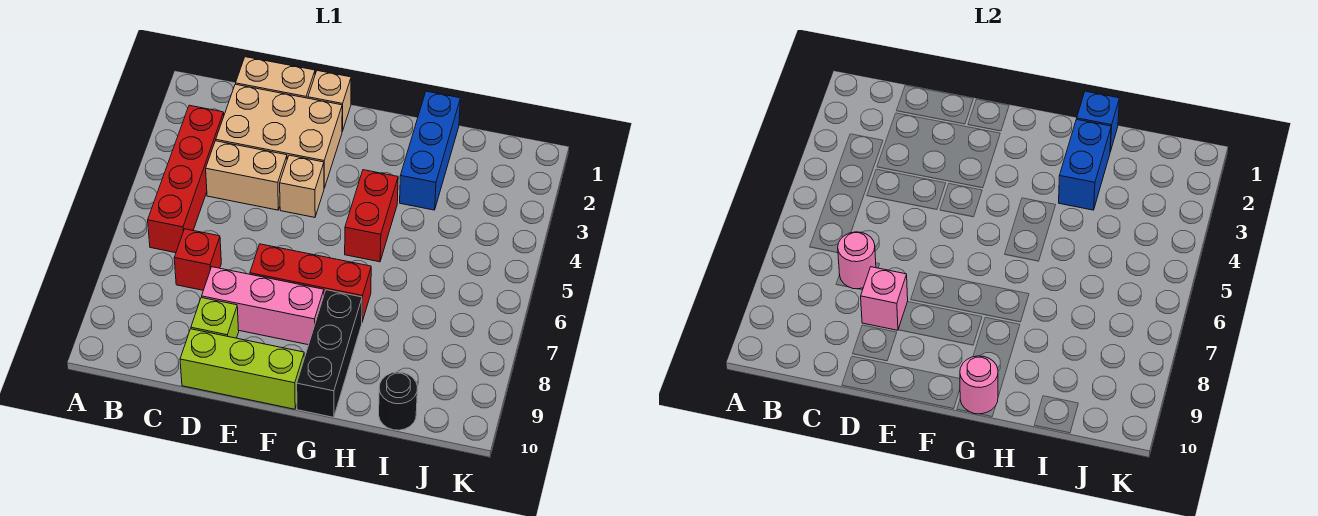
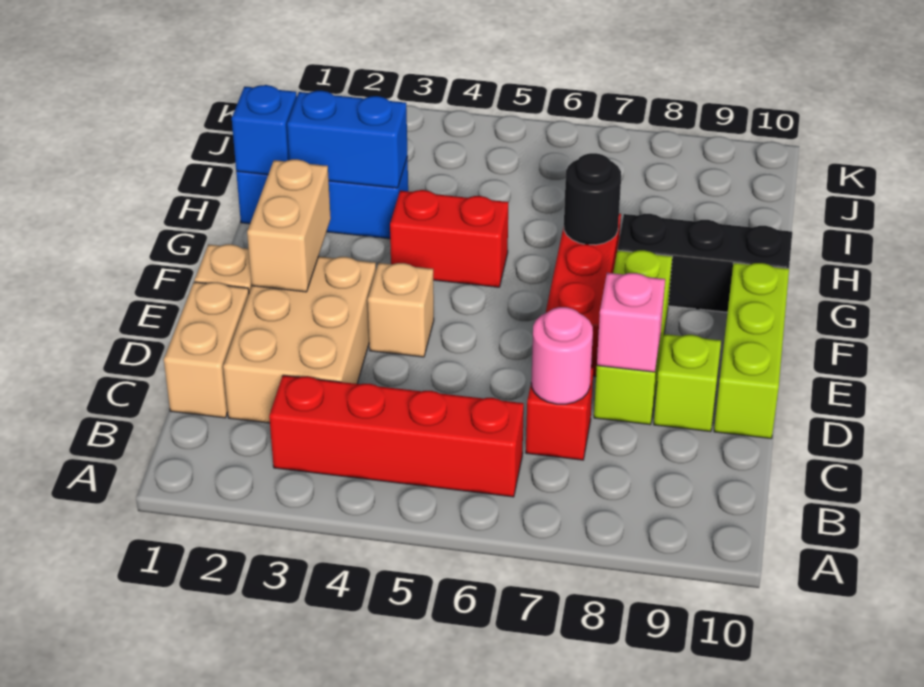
tan 1x2 brick [206,141,287,210] -> tan 1x2 brick moved to [247,159,331,292]
pink 1x3 brick [202,267,324,345] -> lime 1x3 brick [594,250,672,425]
pink 1x1 round brick [960,356,998,414] -> none
black 1x1 round brick [379,372,418,430] -> black 1x1 round brick moved to [564,153,621,245]

